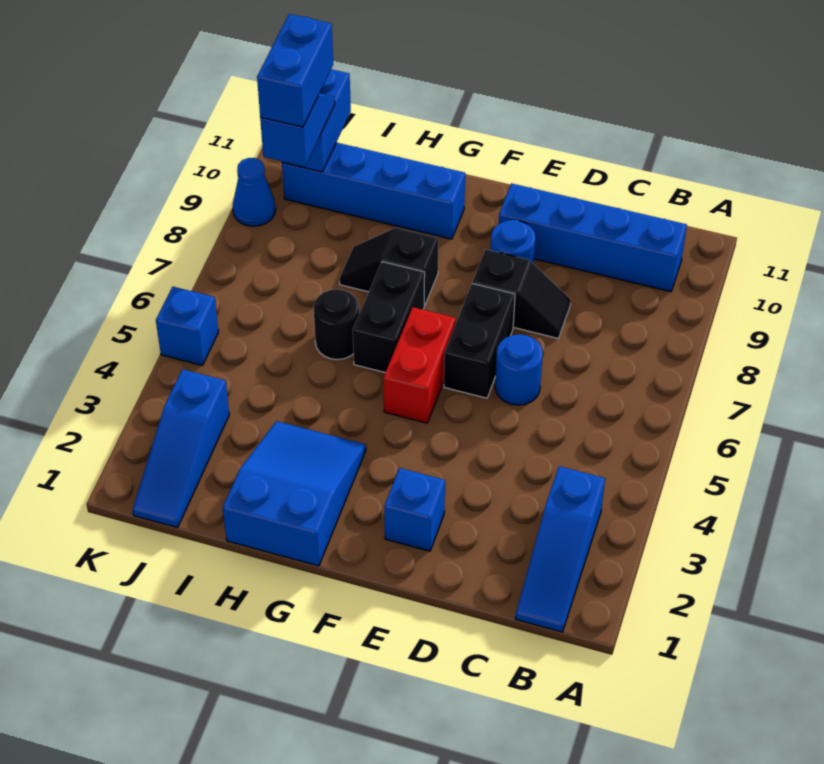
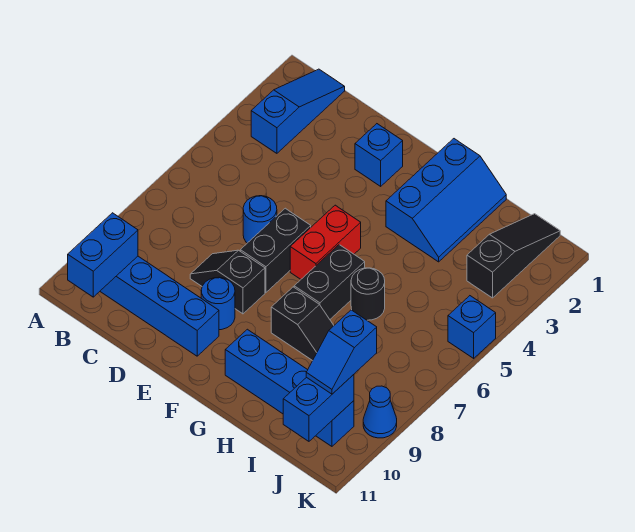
blue 2x3 slope [223,421,366,566] -> blue 2x3 slope turned to [386,139,506,262]
blue 1x3 slope [133,369,229,528] -> black 1x3 slope [467,214,560,298]
blue 1x2 brick [257,14,333,127] -> blue 1x2 brick moved to [68,213,138,297]

